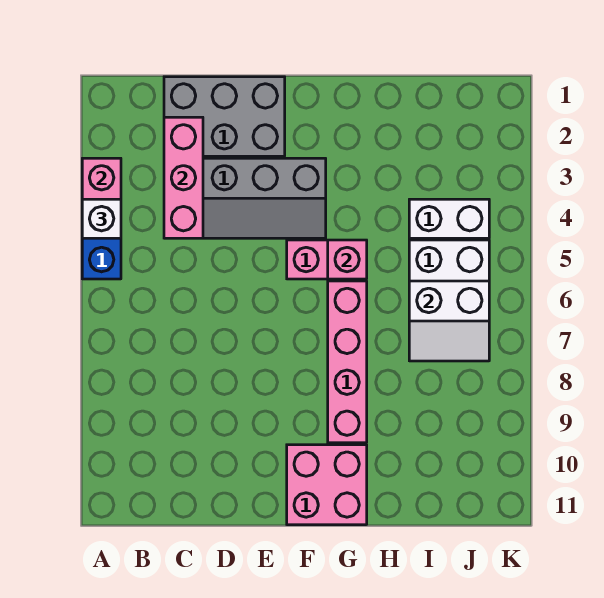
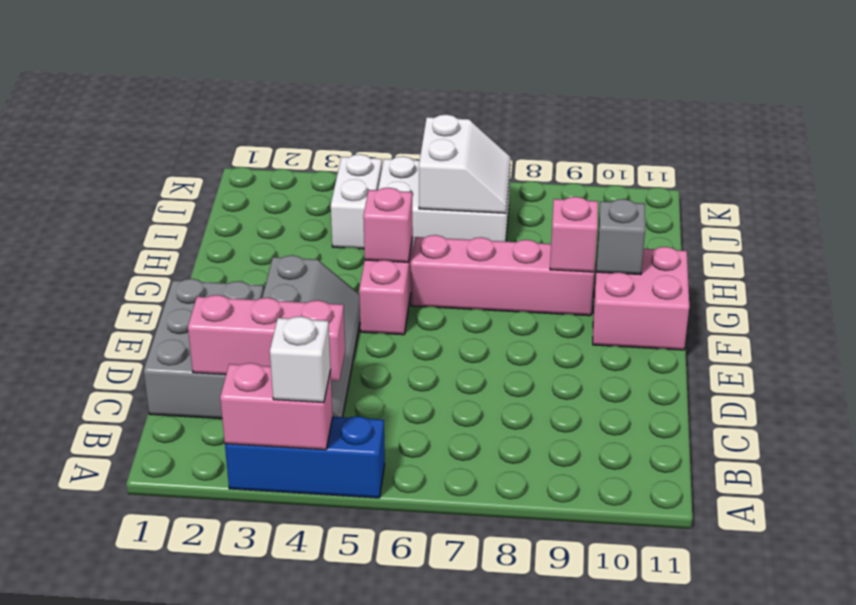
none -> pink 1x1 brick [550,197,598,272]
none -> grey 1x1 brick [597,199,645,275]

